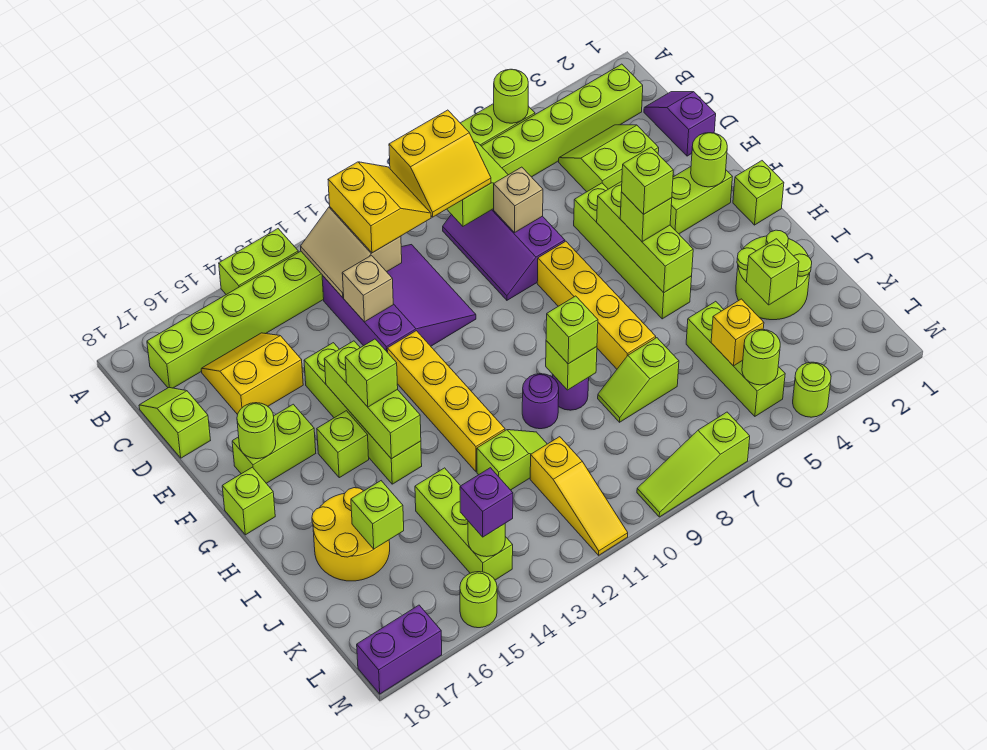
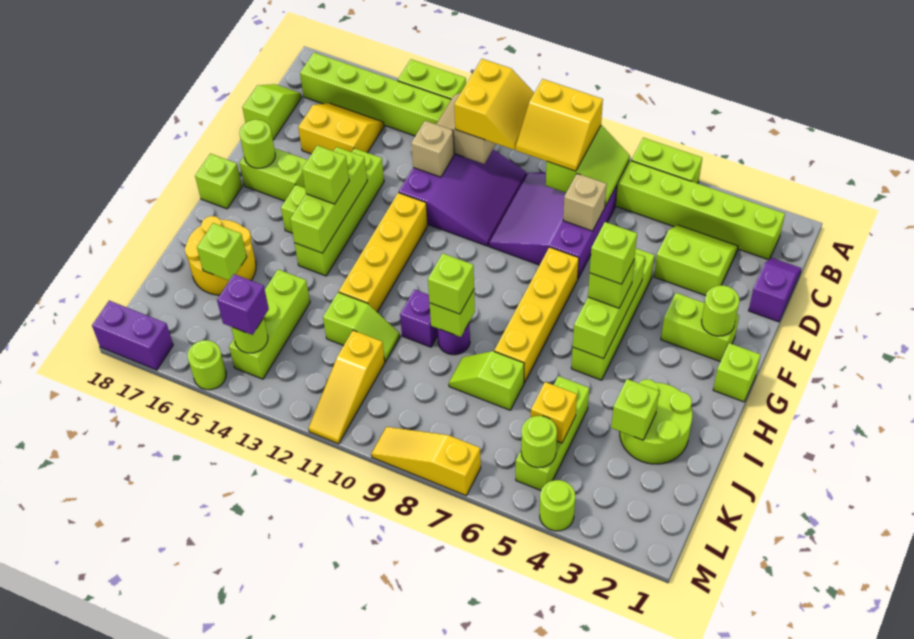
lime 1x1 round brick [494,69,528,123] -> none
purple 2x3 slope [443,209,565,300] -> purple 3x3 slope [489,173,617,278]
purple 1x1 round brick [522,374,559,429] -> purple 1x1 brick [400,290,438,347]
lime 1x3 slope [637,412,750,517] -> yellow 1x3 slope [371,427,481,495]

